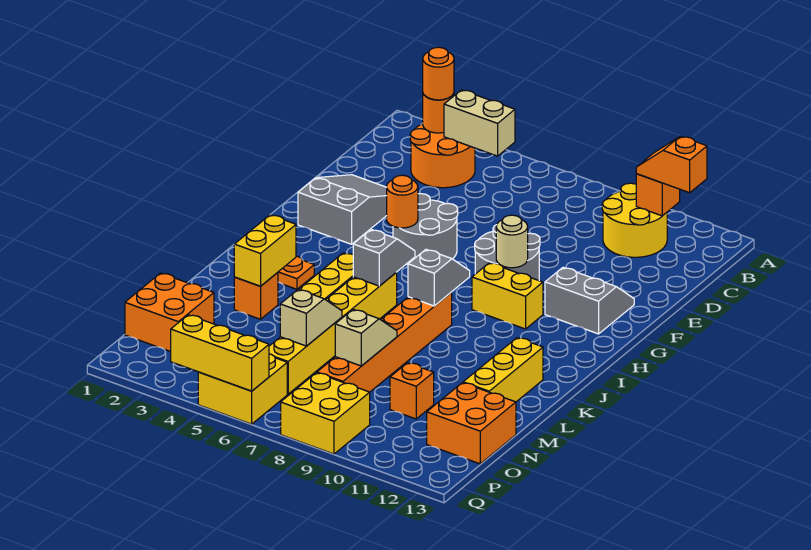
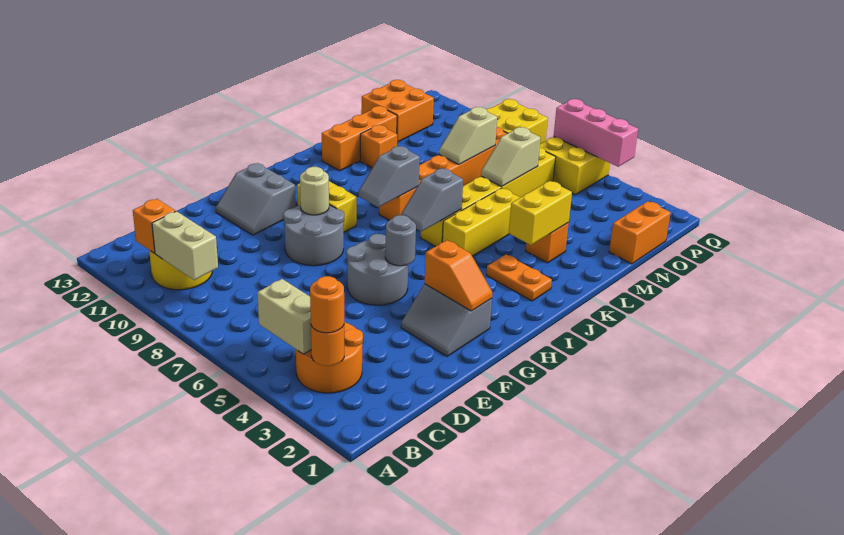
none -> tan 1x2 brick [152,211,218,280]
orange 1x2 slope [636,136,707,193] -> orange 1x2 slope moved to [425,240,492,311]
grey 2x3 slope [298,175,387,244] -> grey 2x2 slope [401,284,492,356]
orange 1x1 round brick [387,175,418,228] -> grey 1x1 round brick [385,215,416,266]
yellow 1x3 brick [463,338,543,402] -> orange 1x3 brick [322,106,397,171]
orange 2x2 brick [125,273,214,352] -> orange 1x2 brick [609,201,671,264]
orange 1x1 brick [390,363,434,419] -> orange 1x1 brick moved to [360,125,397,168]
yellow 1x3 brick [171,315,269,391] -> pink 1x3 brick [554,99,638,167]

